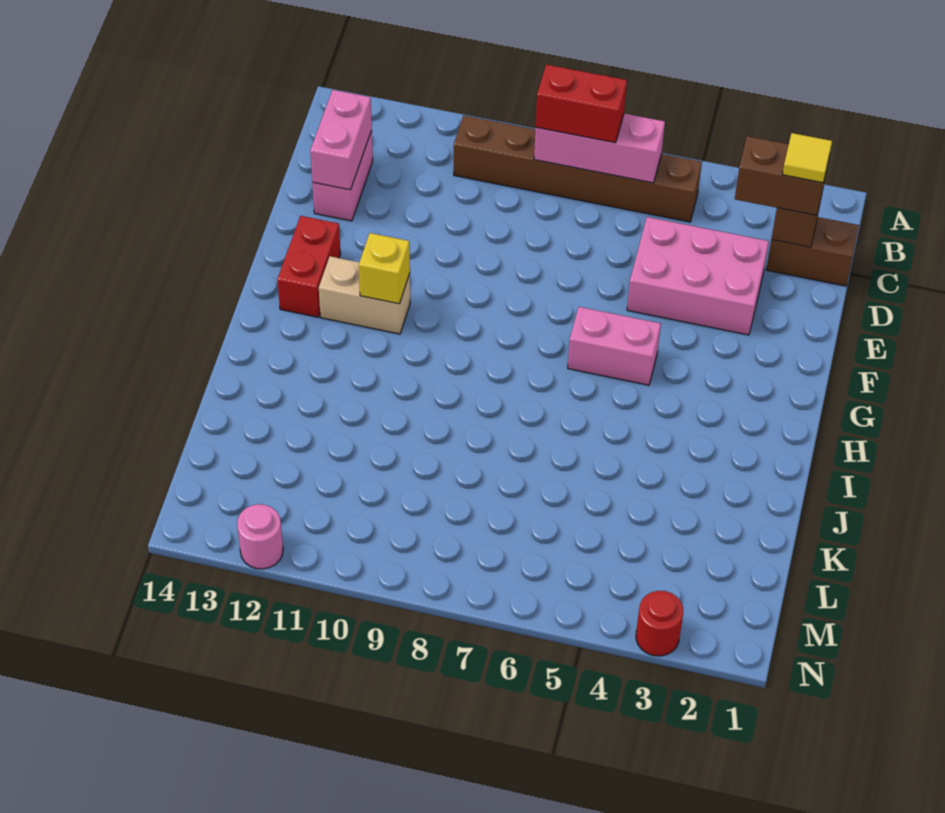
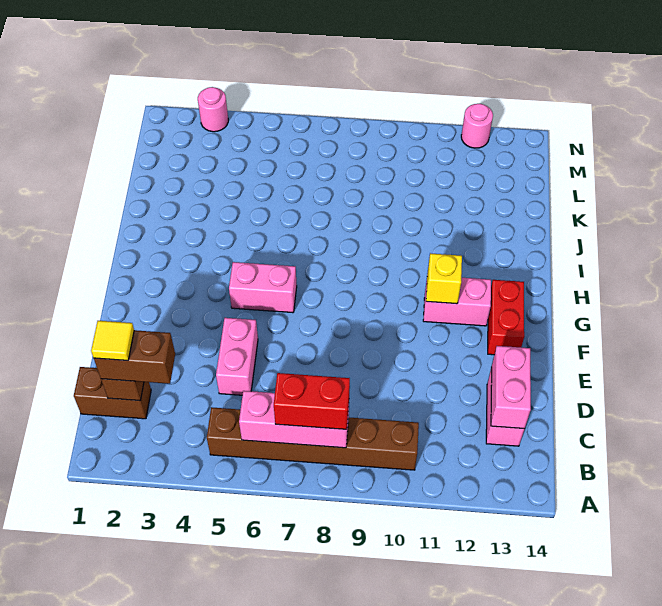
pink 2x3 brick [627,217,769,335] -> pink 1x2 brick [216,318,258,395]
tan 1x2 brick [319,256,410,334] -> pink 1x2 brick [423,278,491,326]
red 1x1 round brick [636,591,683,656] -> pink 1x1 round brick [198,87,228,132]

